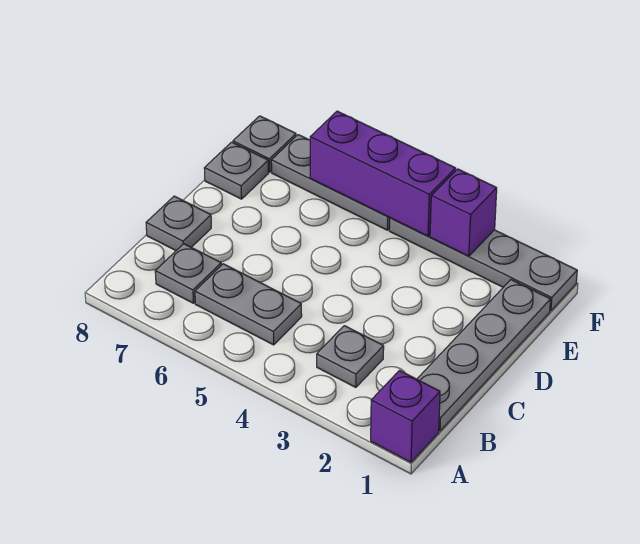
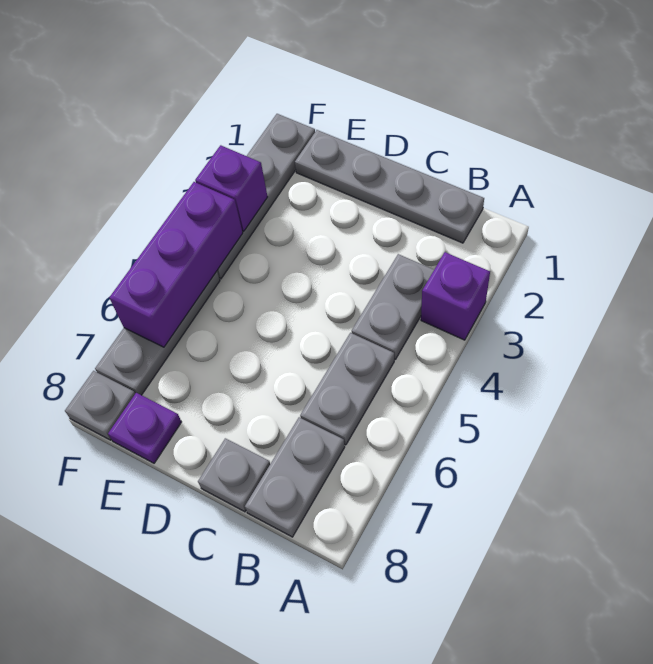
purple 1x1 brick [371,371,440,462] -> purple 1x1 brick moved to [421,252,490,340]
grey 1x1 plate [317,326,384,387] -> grey 1x2 plate [352,254,434,359]
grey 1x1 plate [155,244,221,303] -> grey 1x2 plate [245,417,345,537]
grey 1x1 plate [204,142,268,199] -> purple 1x1 plate [108,393,181,463]

